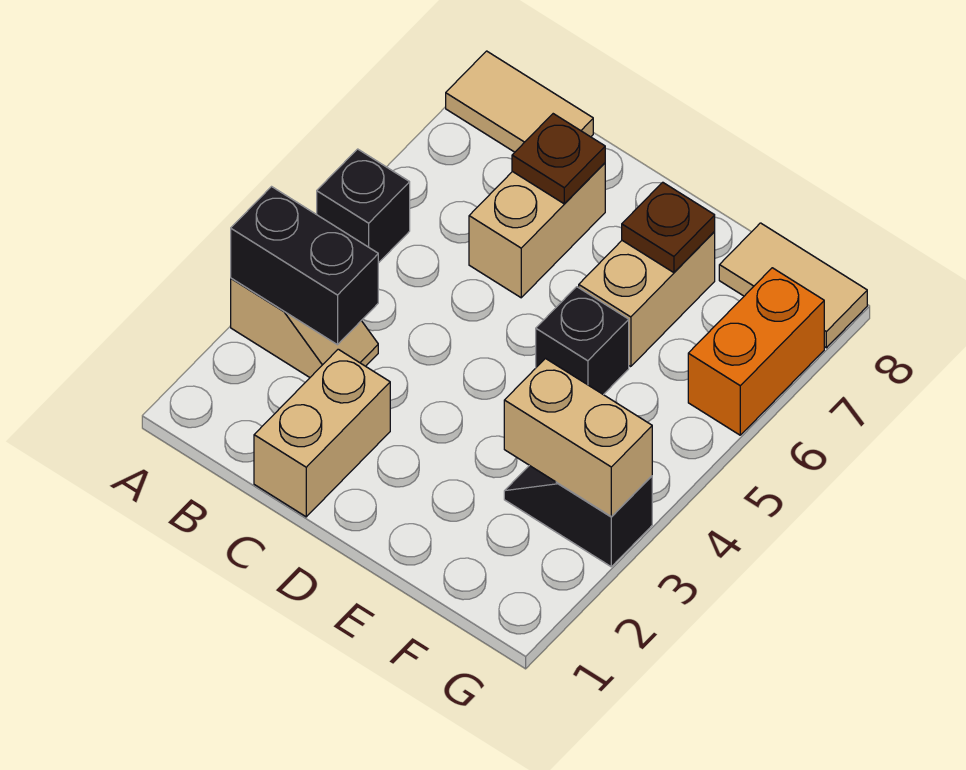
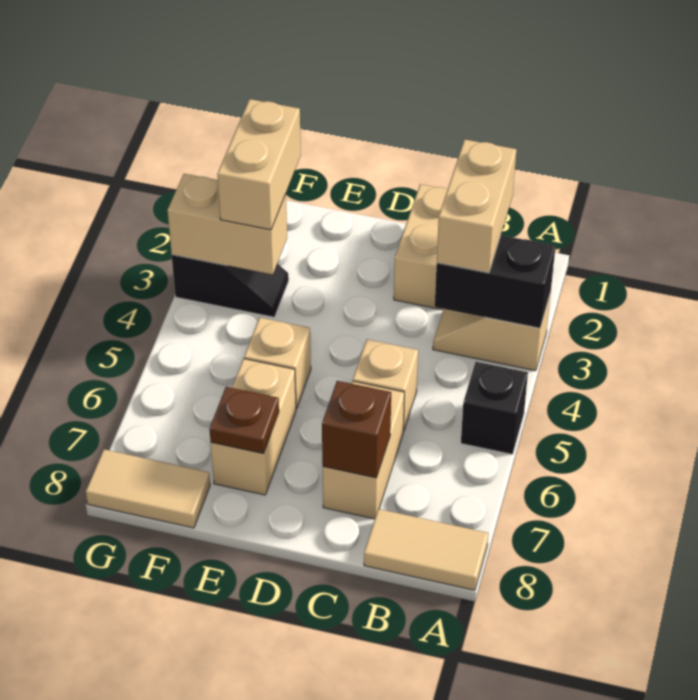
none -> tan 1x2 brick [437,139,516,273]
none -> tan 1x1 brick [353,340,418,431]
brown 1x1 plate [512,114,605,204] -> brown 1x1 brick [322,381,391,478]
black 1x1 brick [536,287,629,395] -> tan 1x1 brick [244,318,311,409]
none -> tan 1x2 brick [217,99,301,230]
orange 1x2 brick [688,268,824,435] -> none

